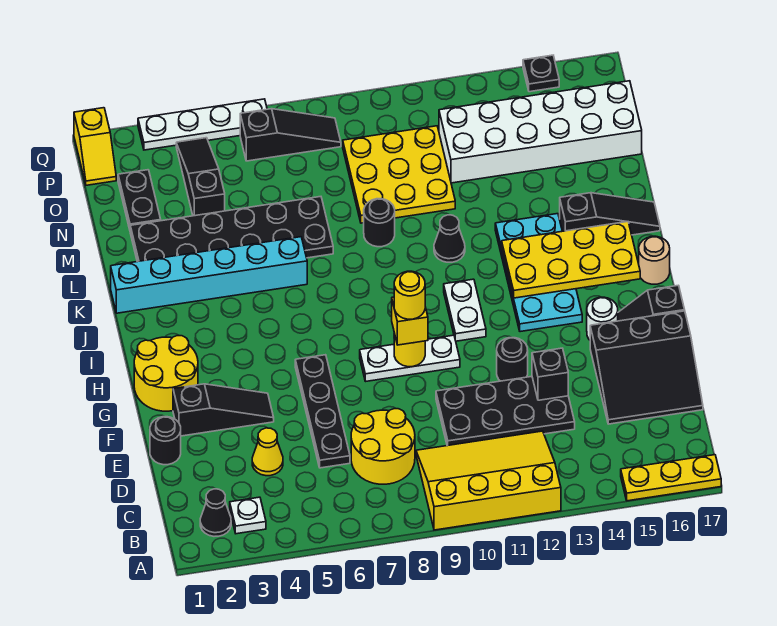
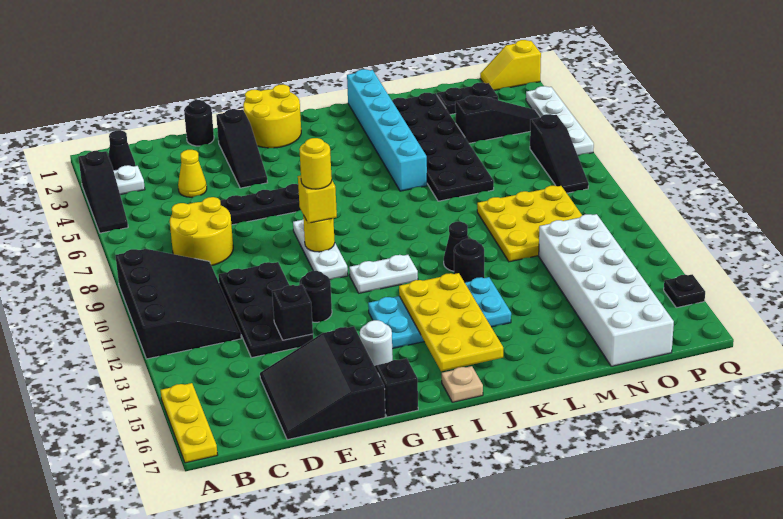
yellow 3x4 slope [416,431,561,530] -> black 3x4 slope [115,249,241,359]
tan 1x1 round brick [639,236,670,284] -> tan 1x1 plate [442,366,483,402]
black 1x3 slope [560,193,660,235] -> black 1x3 slope moved to [78,151,128,233]
black 1x1 round brick [364,199,395,247] -> black 1x1 round brick moved to [454,239,484,282]

